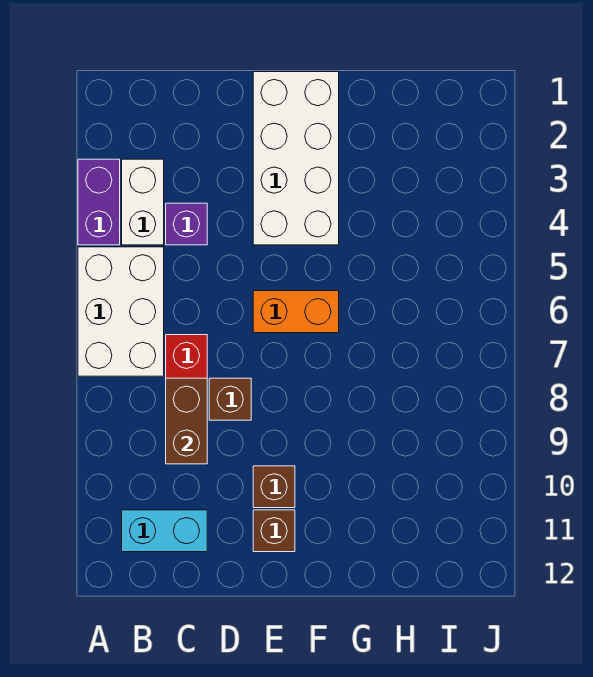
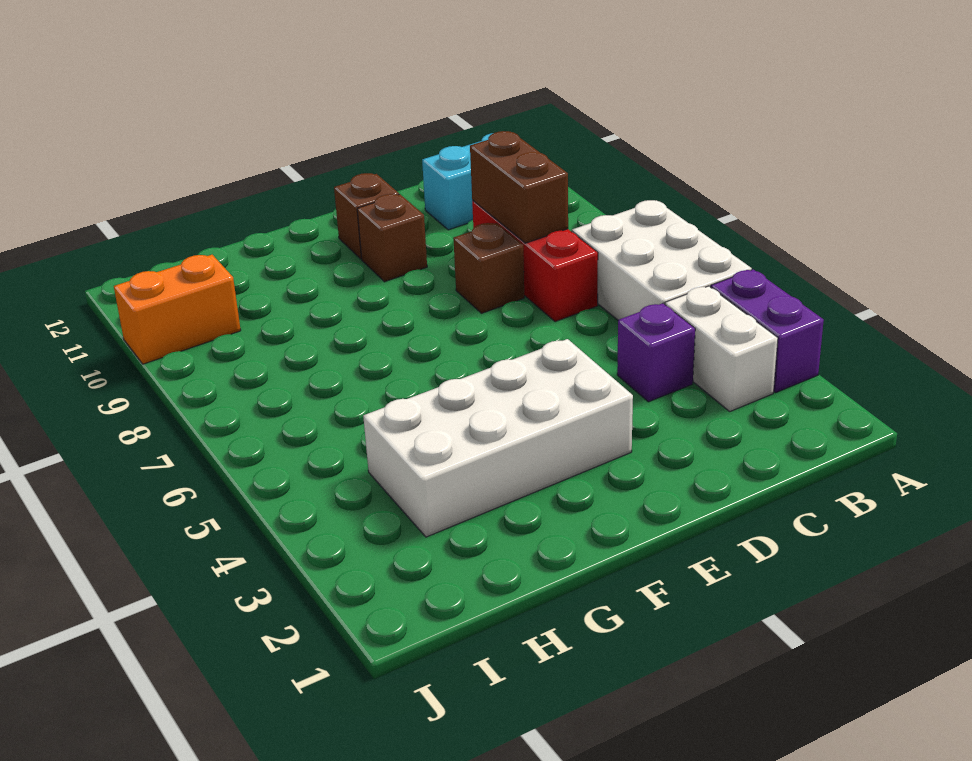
white 2x4 brick [253,72,339,245] -> white 2x4 brick turned to [363,339,633,537]
orange 1x2 brick [253,291,339,333] -> orange 1x2 brick moved to [114,255,241,364]

